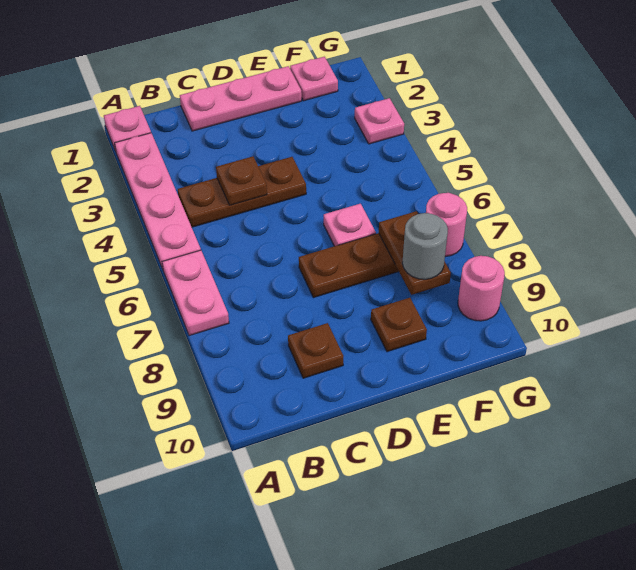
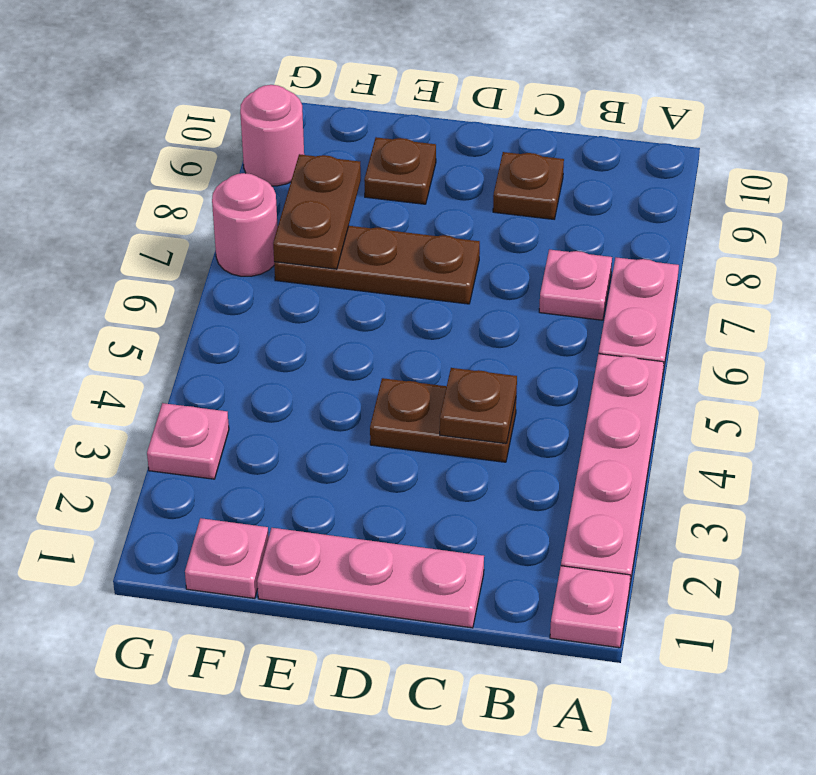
brown 1x3 plate [178,157,306,227] -> brown 1x2 plate [370,378,516,462]
pink 1x1 plate [324,204,376,246] -> pink 1x1 plate moved to [539,250,612,320]
grey 1x1 round brick [402,213,448,279] -> none

